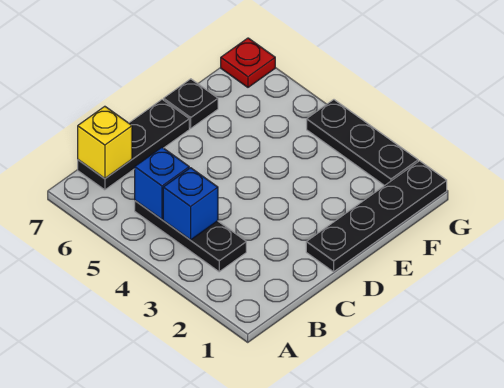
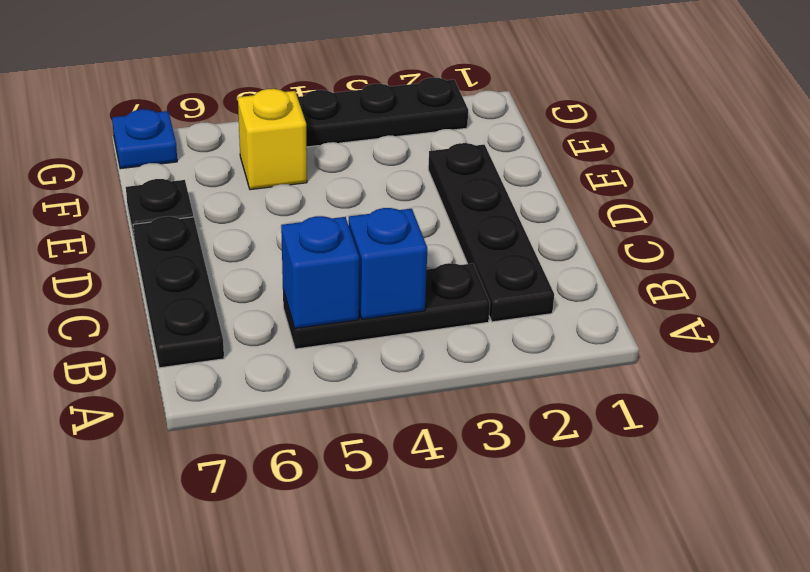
yellow 1x1 brick [78,106,132,179] -> yellow 1x1 brick moved to [238,89,307,190]
black 1x4 plate [306,161,447,272] -> black 1x4 plate moved to [428,143,554,322]
red 1x1 plate [221,38,275,87] -> blue 1x1 plate [112,109,177,169]

